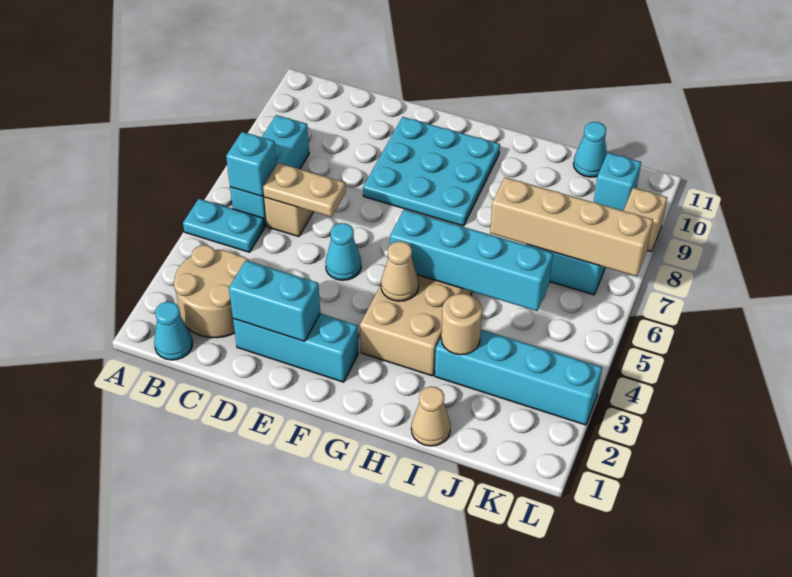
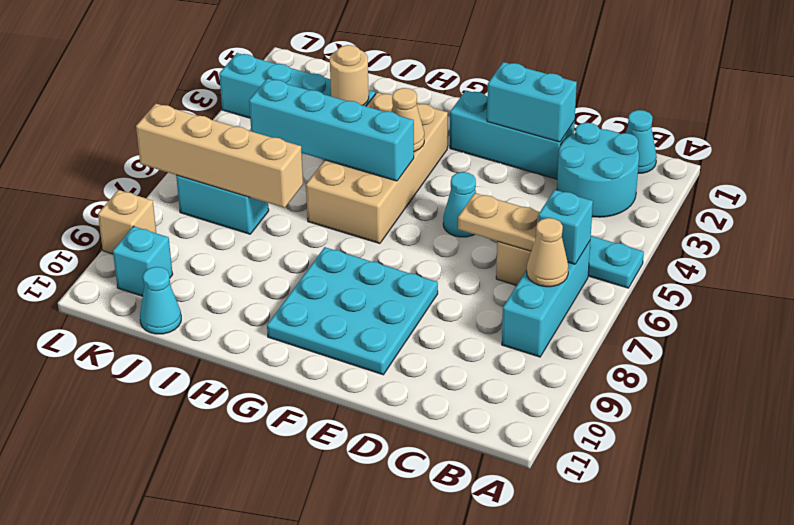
tan 2x2 round brick [174,245,249,338] -> cyan 2x2 round brick [557,123,639,217]
tan 1x1 cone [411,386,451,446] -> tan 1x1 cone moved to [527,218,568,287]

